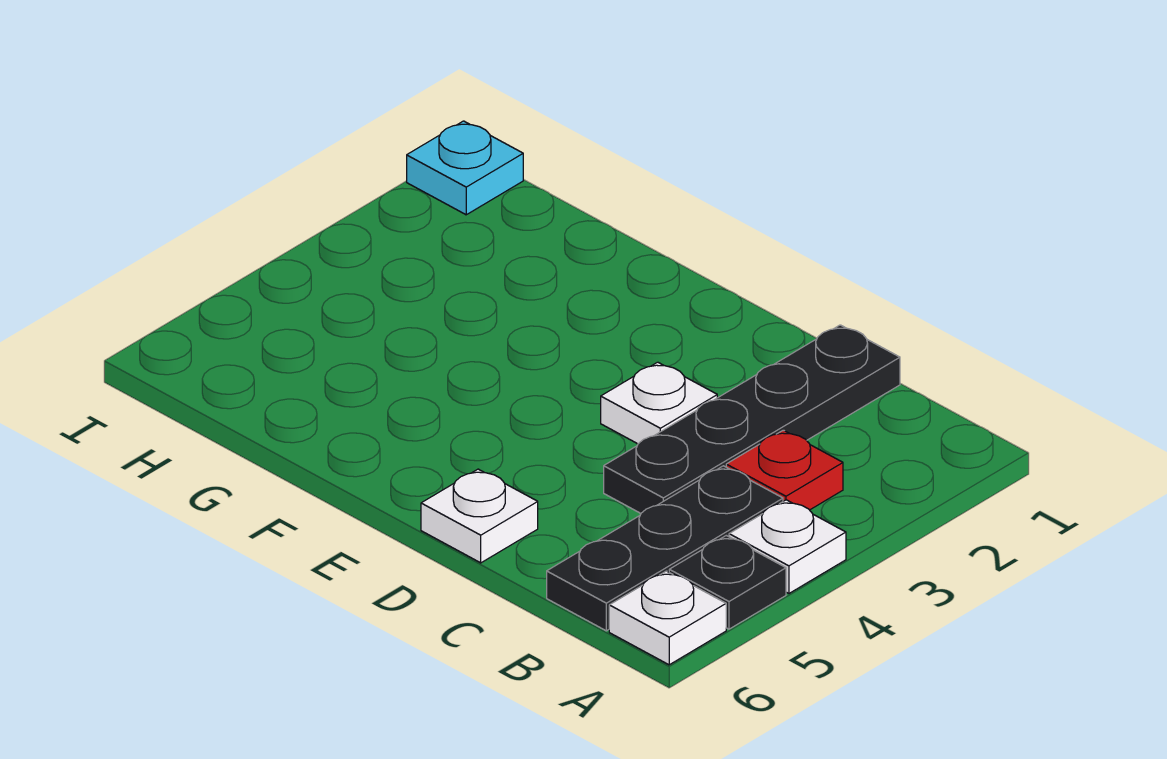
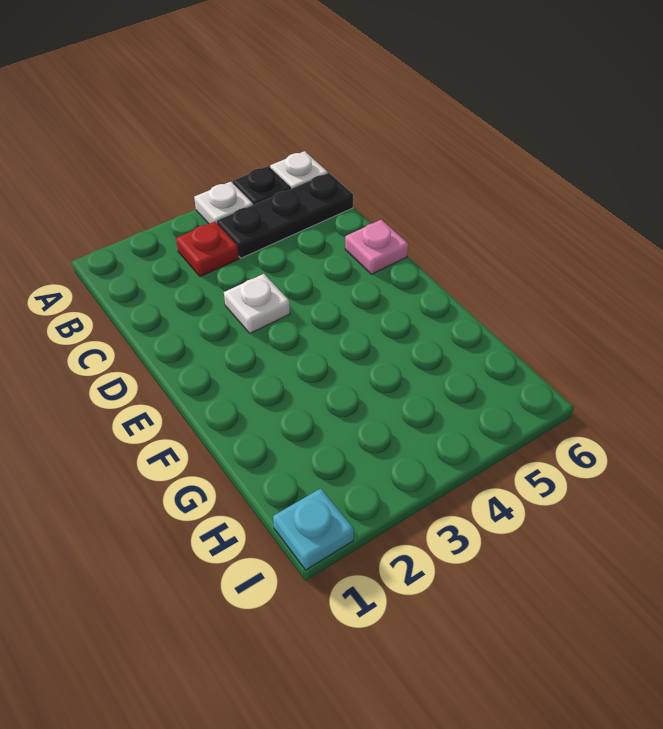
black 1x4 plate [604,325,900,513] -> none
white 1x1 plate [421,469,538,563] -> pink 1x1 plate [345,220,408,274]

